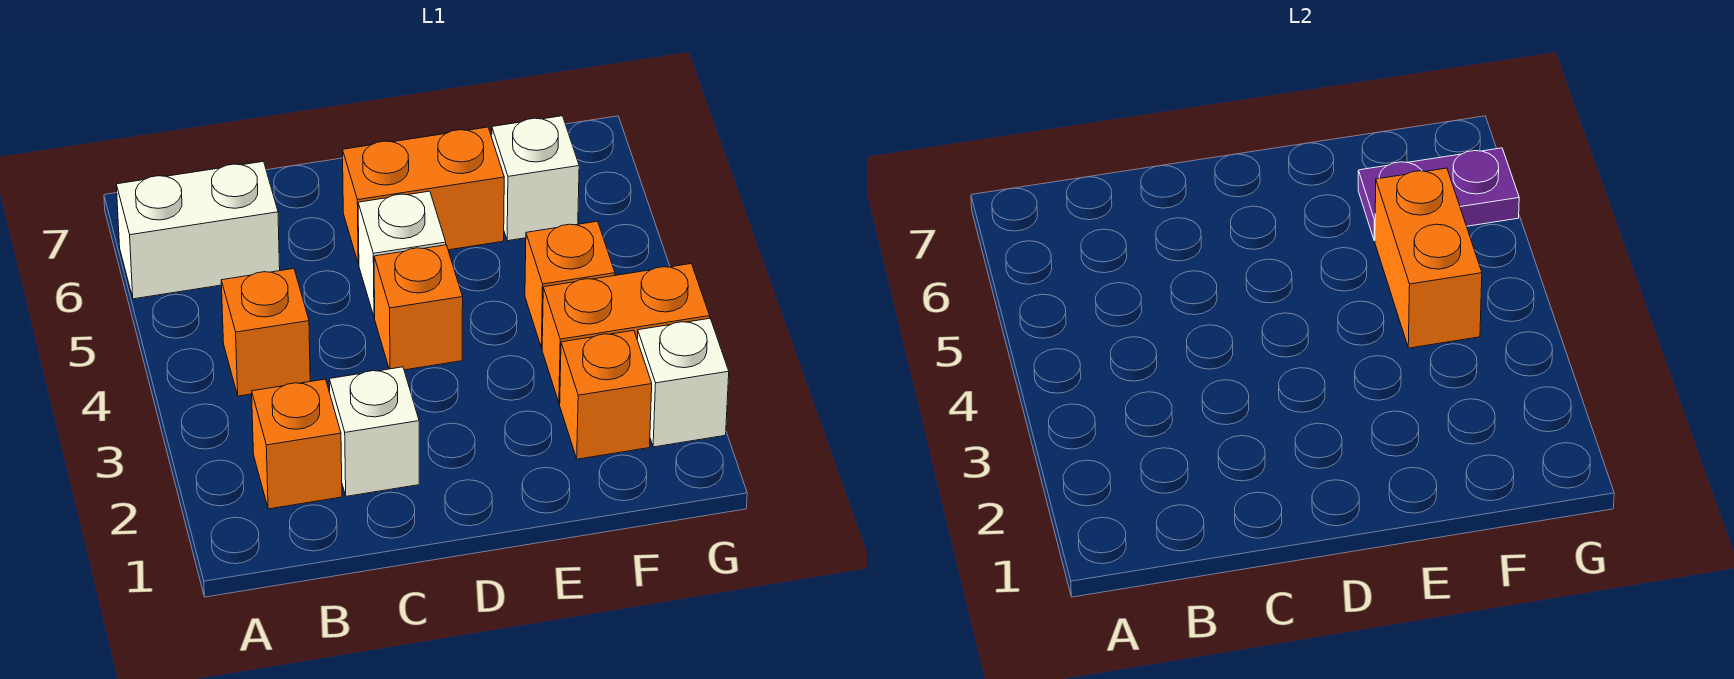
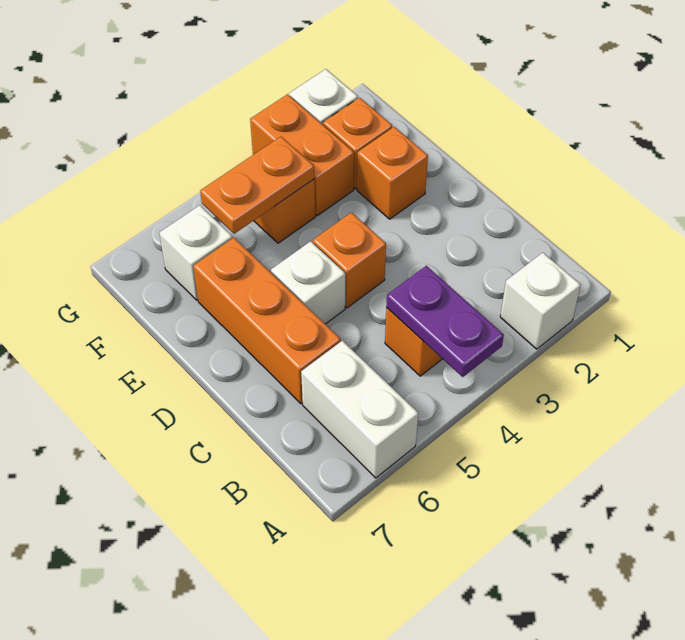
orange 1x1 brick [252,379,342,509] -> orange 1x1 brick moved to [357,127,428,219]
white 1x1 brick [329,367,419,496] -> white 1x1 brick moved to [500,253,581,349]
orange 1x2 brick [343,127,504,264] -> orange 1x3 brick [193,238,341,404]
orange 1x2 brick [1375,168,1482,348] -> orange 1x2 plate [200,137,314,234]
purple 1x2 plate [1358,148,1519,241] -> purple 1x2 plate moved to [386,266,504,377]

